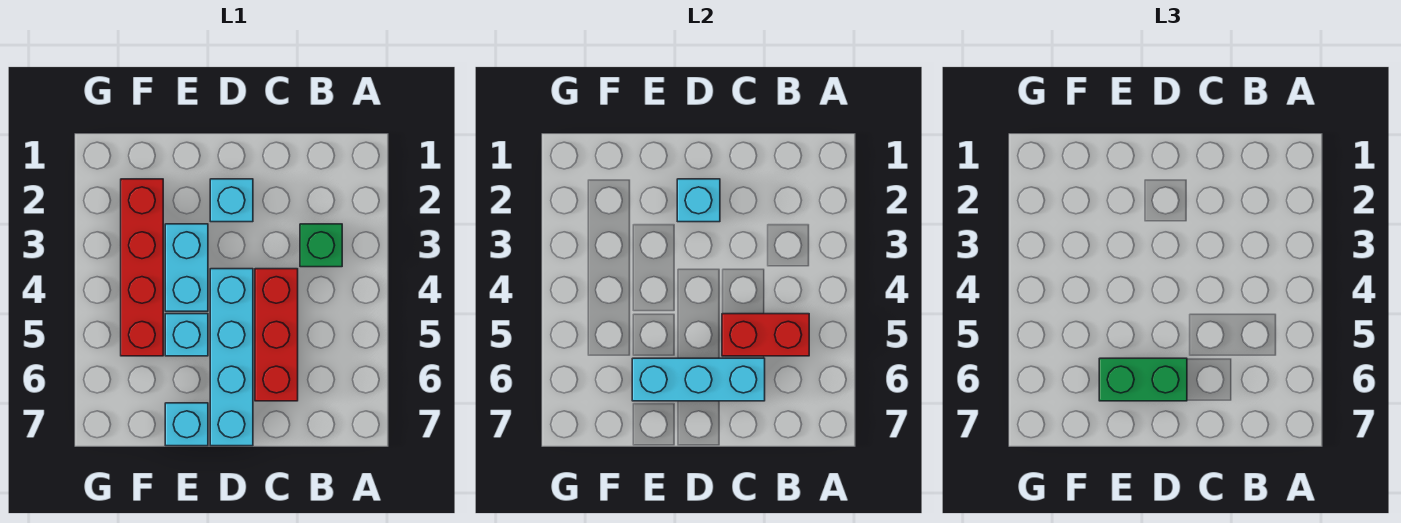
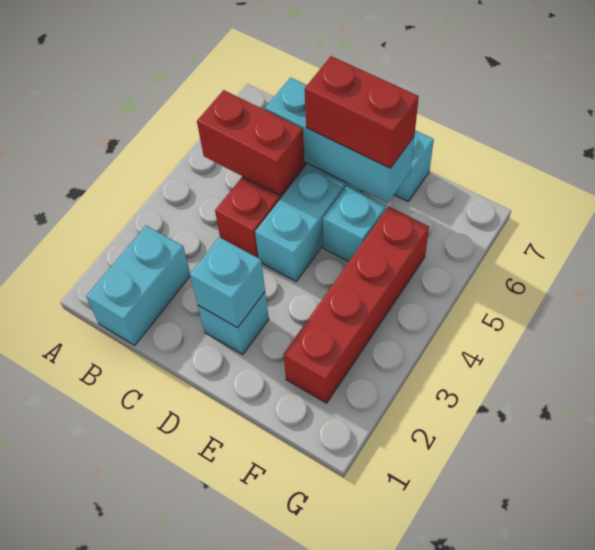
green 1x1 brick [300,224,342,267] -> none
green 1x2 brick [1099,358,1187,401] -> red 1x2 brick [305,56,419,168]
cyan 1x2 brick [165,224,208,311] -> cyan 1x2 brick moved to [86,226,190,345]

